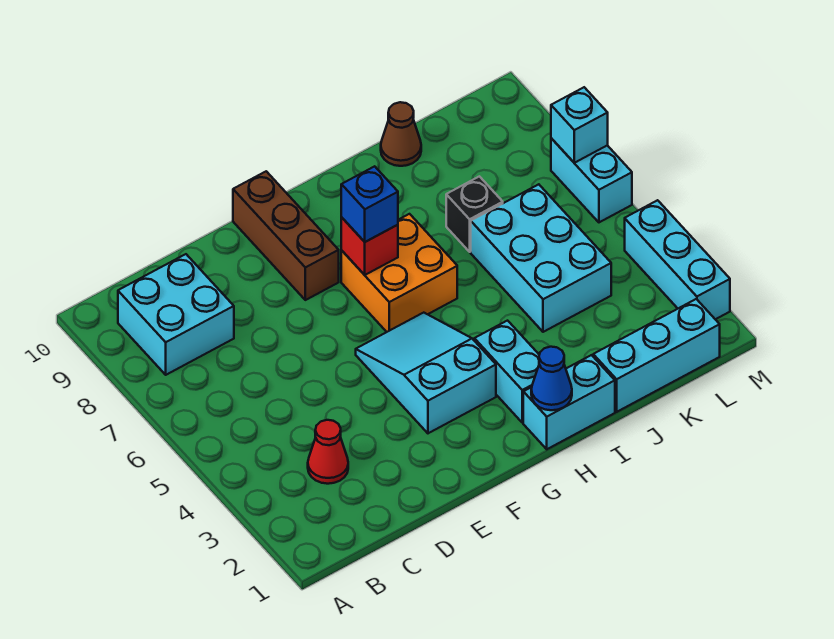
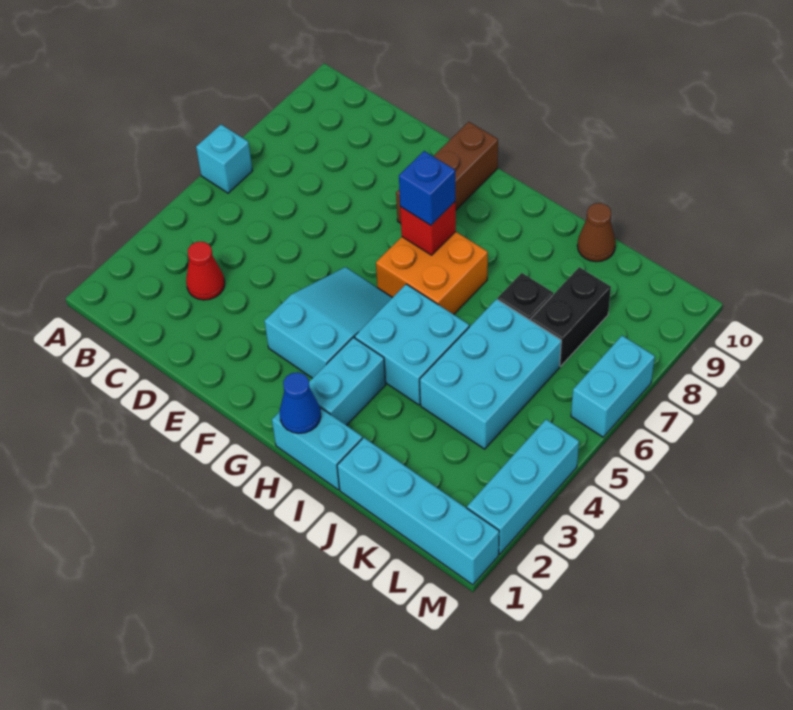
cyan 2x2 brick [118,254,234,375] -> cyan 2x2 brick moved to [355,284,469,405]
cyan 1x3 brick [593,299,720,412] -> cyan 1x4 brick [337,438,499,585]
none -> black 1x2 brick [531,267,611,366]
cyan 1x1 brick [551,87,608,163] -> cyan 1x1 brick moved to [196,125,252,193]

